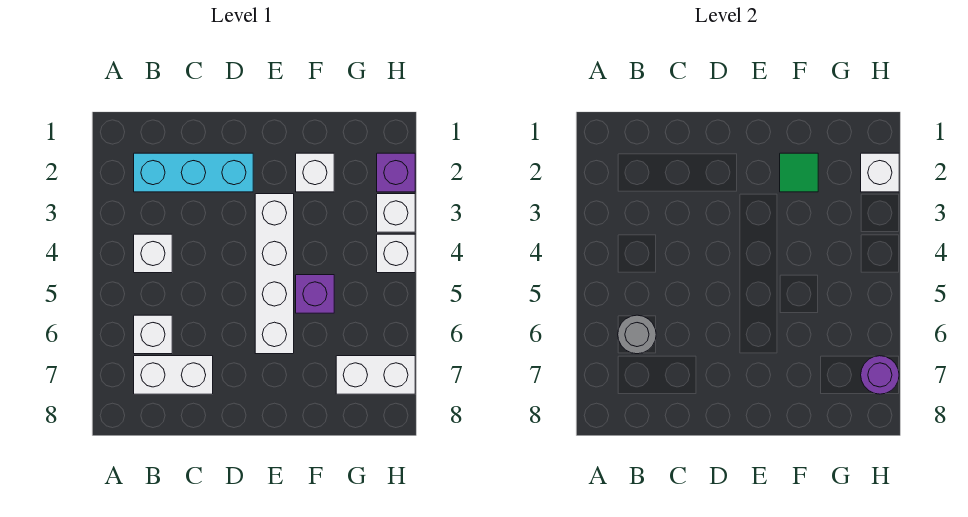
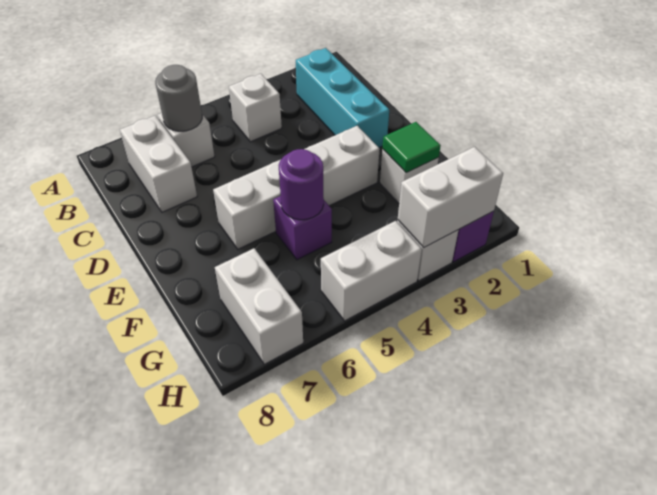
white 1x1 brick [861,153,899,192] -> white 1x2 brick [398,147,503,248]
white 1x1 brick [377,234,415,273] -> white 1x2 brick [321,221,422,321]
purple 1x1 round brick [861,356,899,394] -> purple 1x1 round brick moved to [279,149,324,220]

